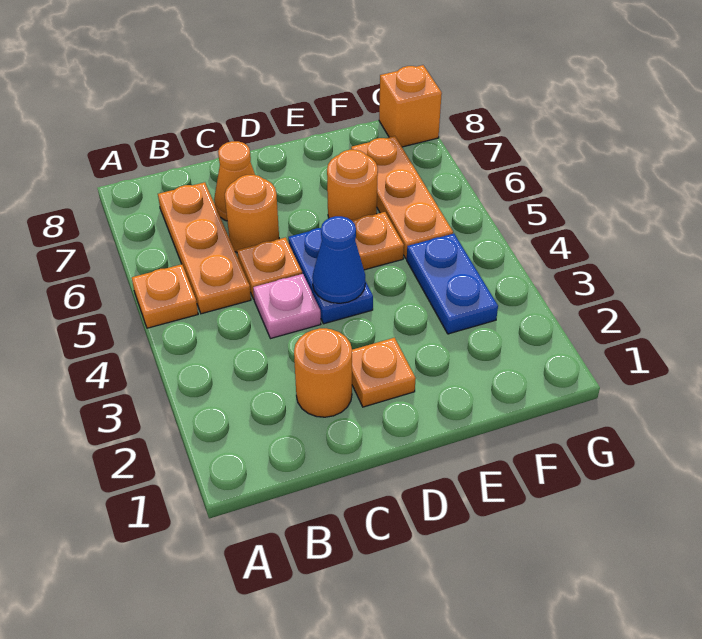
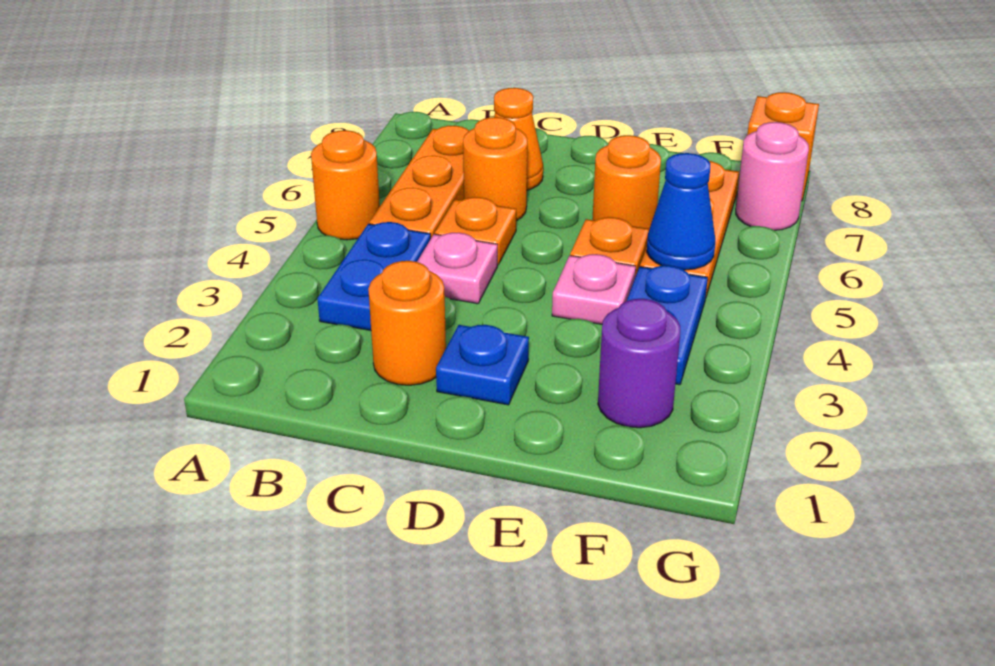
orange 1x1 plate [132,264,198,328] -> orange 1x1 round brick [311,130,380,240]
orange 1x1 plate [352,338,416,407] -> blue 1x1 plate [436,325,529,405]
blue 1x2 plate [288,228,373,324] -> blue 1x2 plate moved to [317,222,431,331]
blue 1x1 cone [312,216,365,303] -> blue 1x1 cone moved to [647,153,715,270]
none -> pink 1x1 plate [552,254,636,324]
none -> purple 1x1 round brick [598,299,680,428]
none -> pink 1x1 round brick [736,122,809,230]

